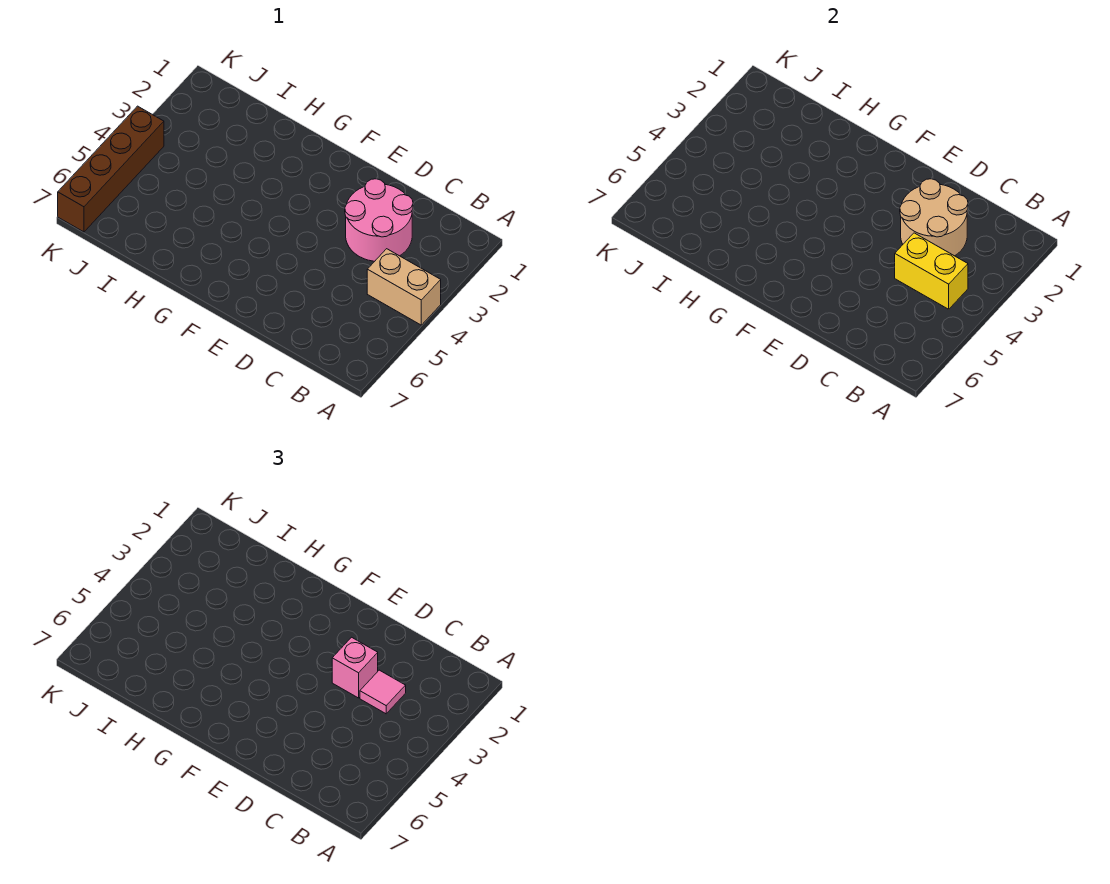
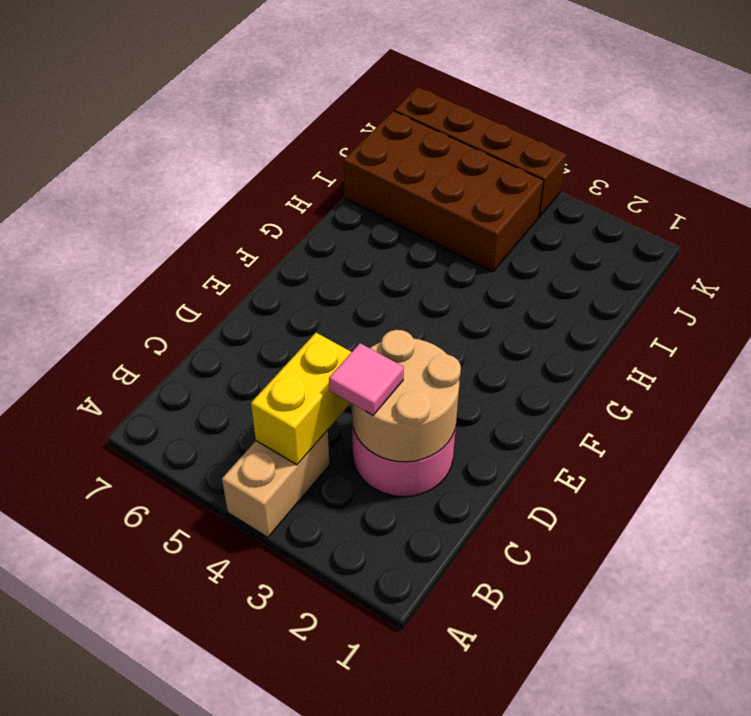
pink 1x1 brick [332,637,378,698] -> none
none -> brown 2x4 brick [344,111,544,272]

